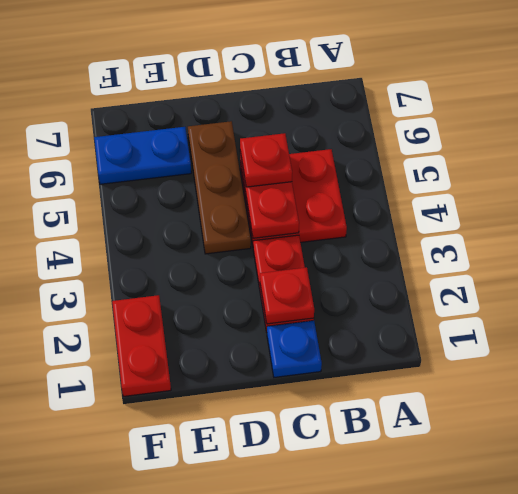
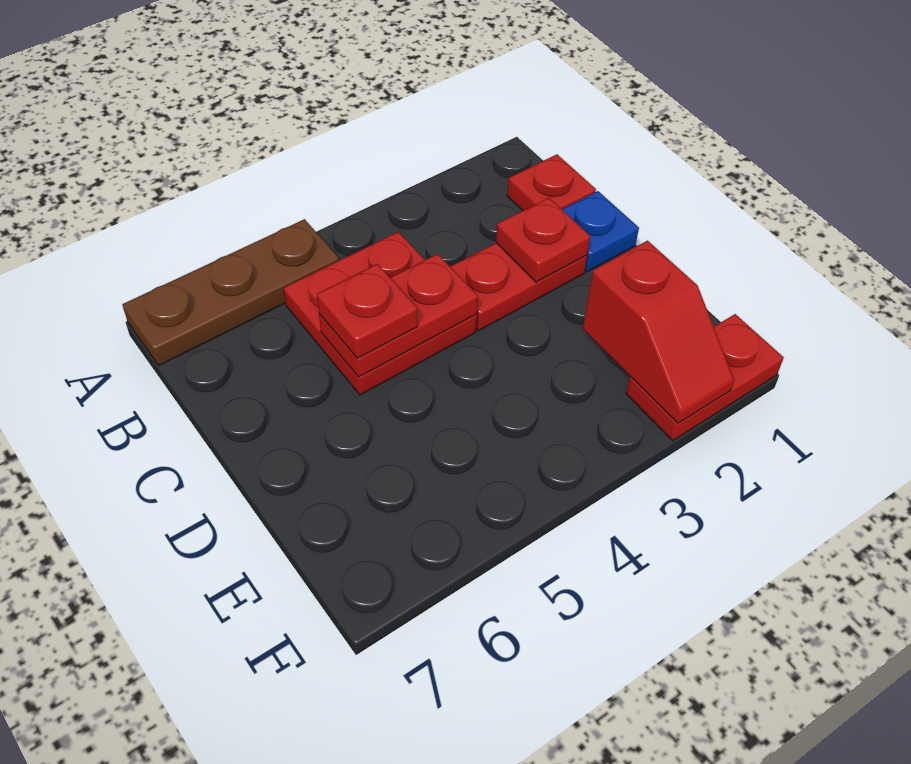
none -> red 1x1 plate [507,154,596,211]
brown 1x3 plate [188,121,251,254] -> brown 1x3 plate moved to [122,219,339,365]
none -> red 1x2 slope [583,241,734,423]
blue 1x2 plate [94,127,191,184] -> none

